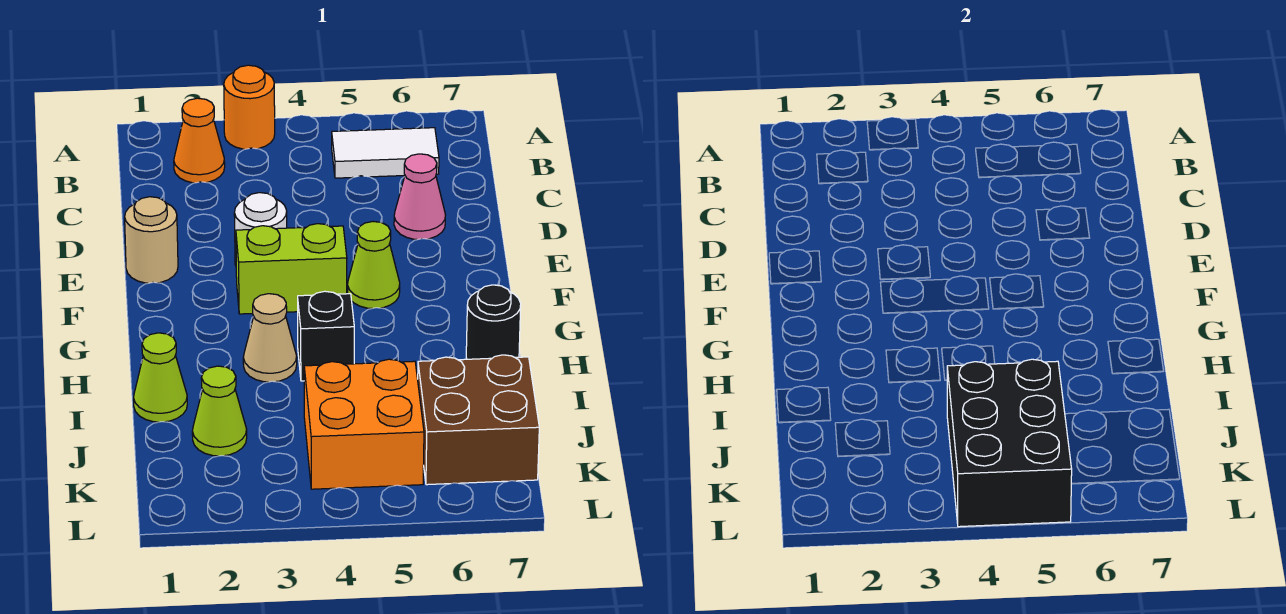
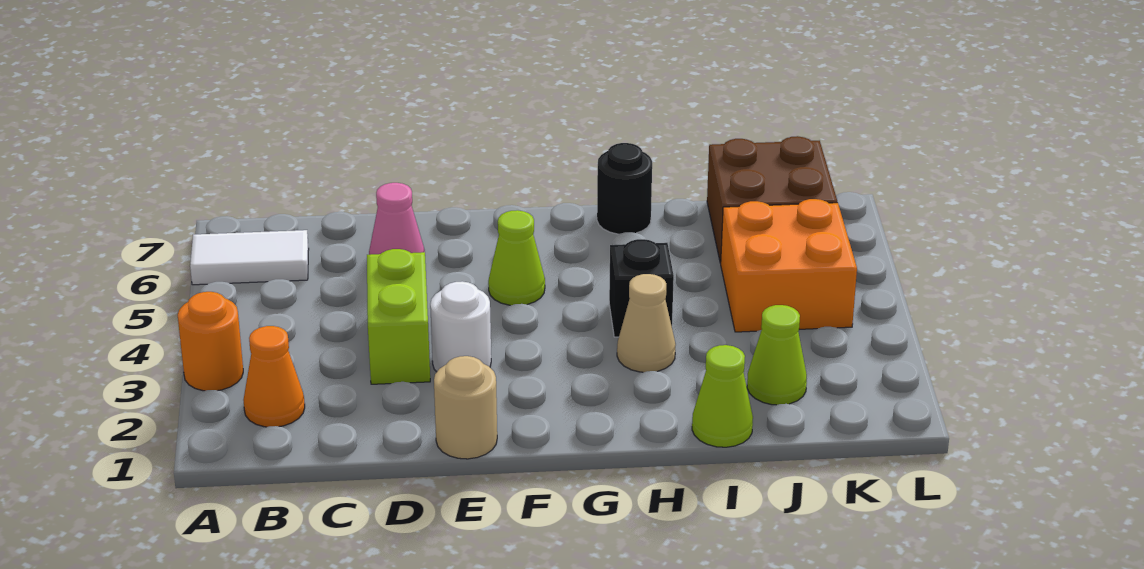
white 1x2 tile [332,128,439,178] -> white 1x2 tile turned to [190,230,309,285]
lime 1x2 brick [236,224,347,314] -> lime 1x2 brick moved to [367,249,430,384]
black 2x3 brick [947,359,1072,527] -> none

